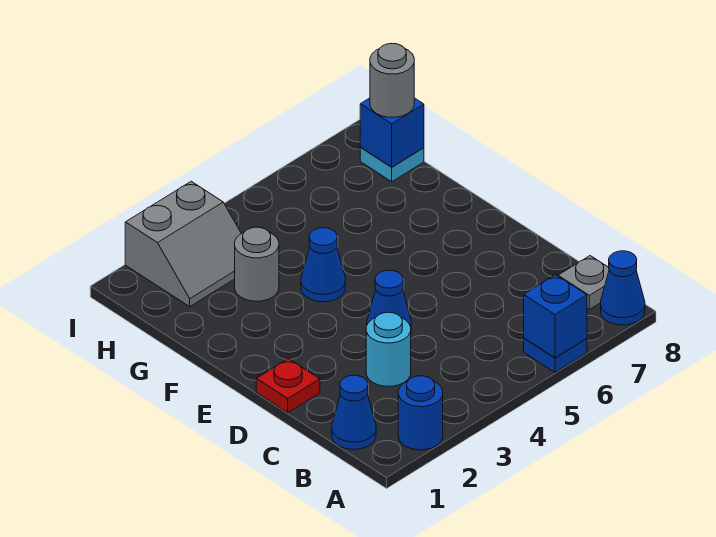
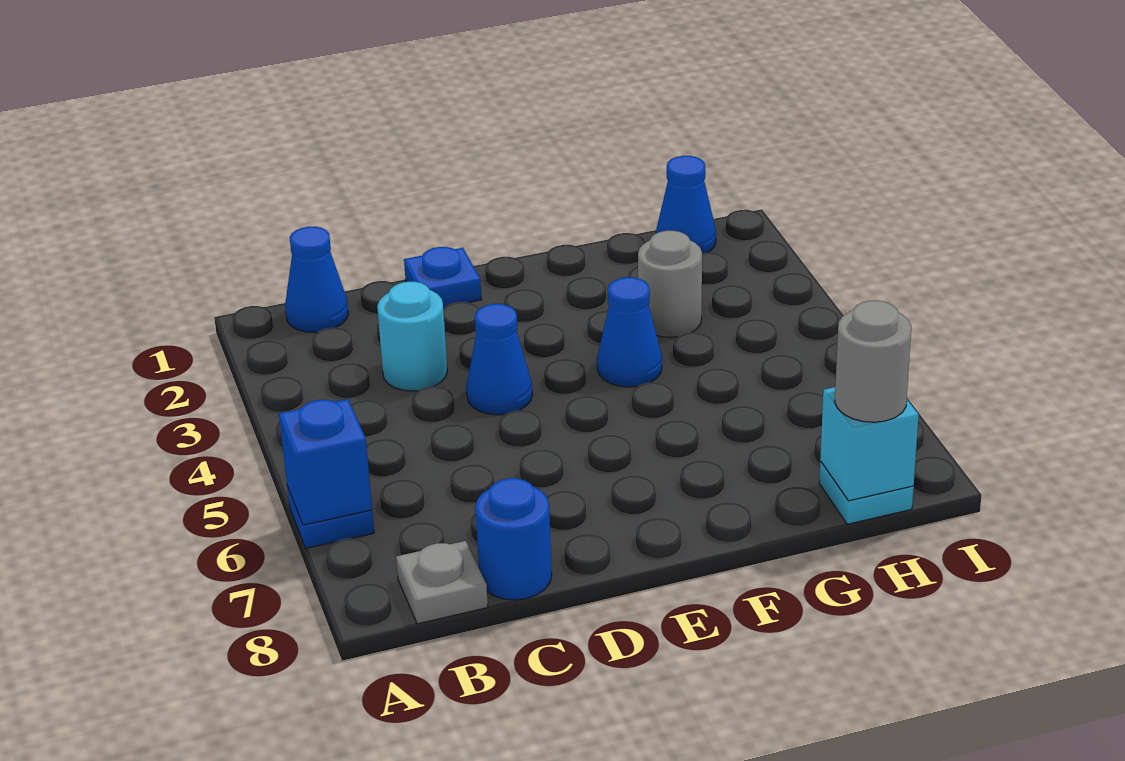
blue 1x1 round brick [398,376,443,450] -> blue 1x1 round brick moved to [475,478,552,600]
blue 1x1 cone [601,251,645,325] -> blue 1x1 cone moved to [656,156,716,253]
red 1x1 plate [256,359,320,412] -> blue 1x1 plate [404,247,482,308]
grey 2x2 slope [125,181,241,306] -> none
blue 1x1 brick [360,98,424,167] -> cyan 1x1 brick [820,387,919,501]

